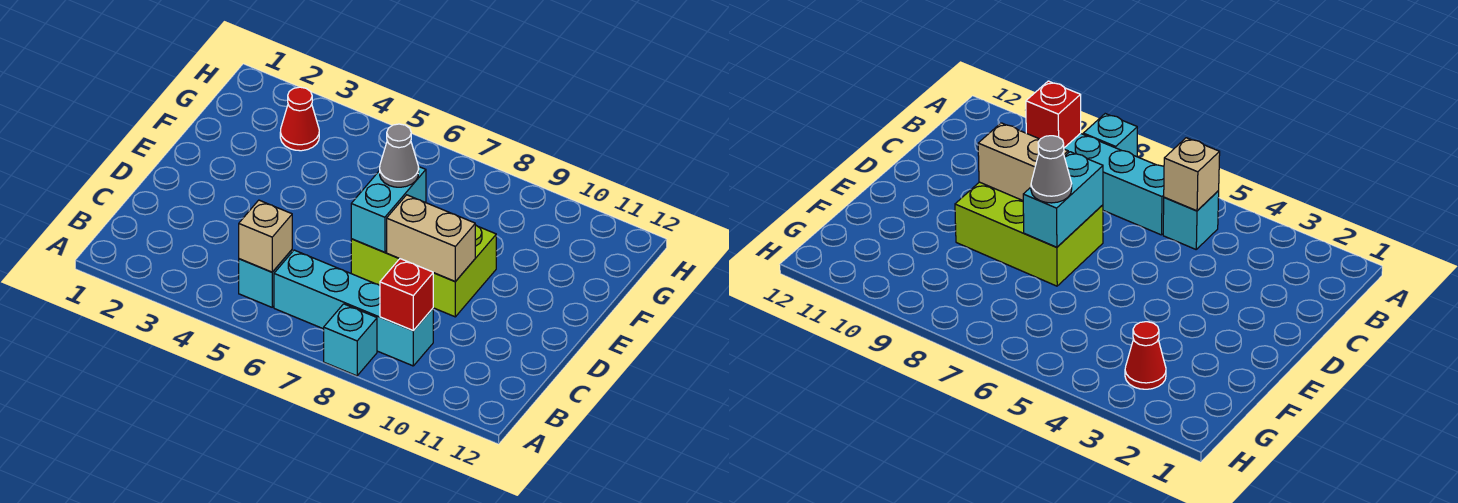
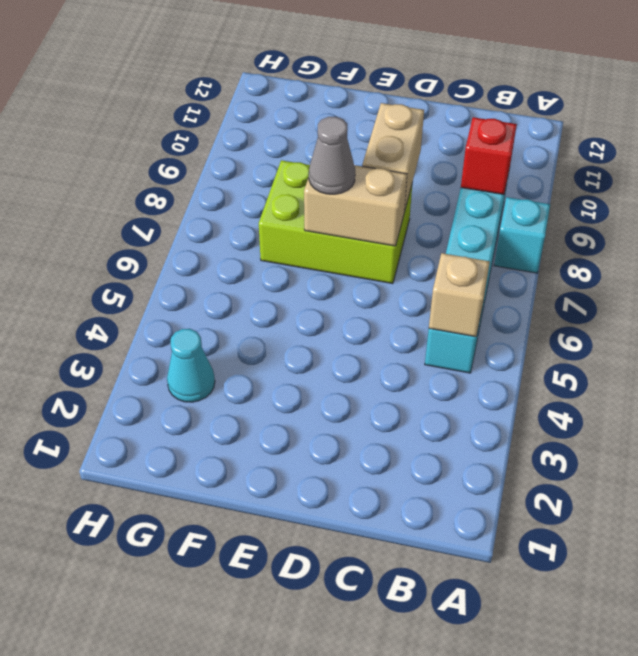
lime 2x3 brick [351,225,496,317] -> lime 2x3 brick turned to [259,160,413,284]
cyan 1x2 brick [351,167,426,252] -> tan 1x2 brick [304,165,407,246]
red 1x1 cone [280,87,319,151] -> cyan 1x1 cone [167,329,215,402]

